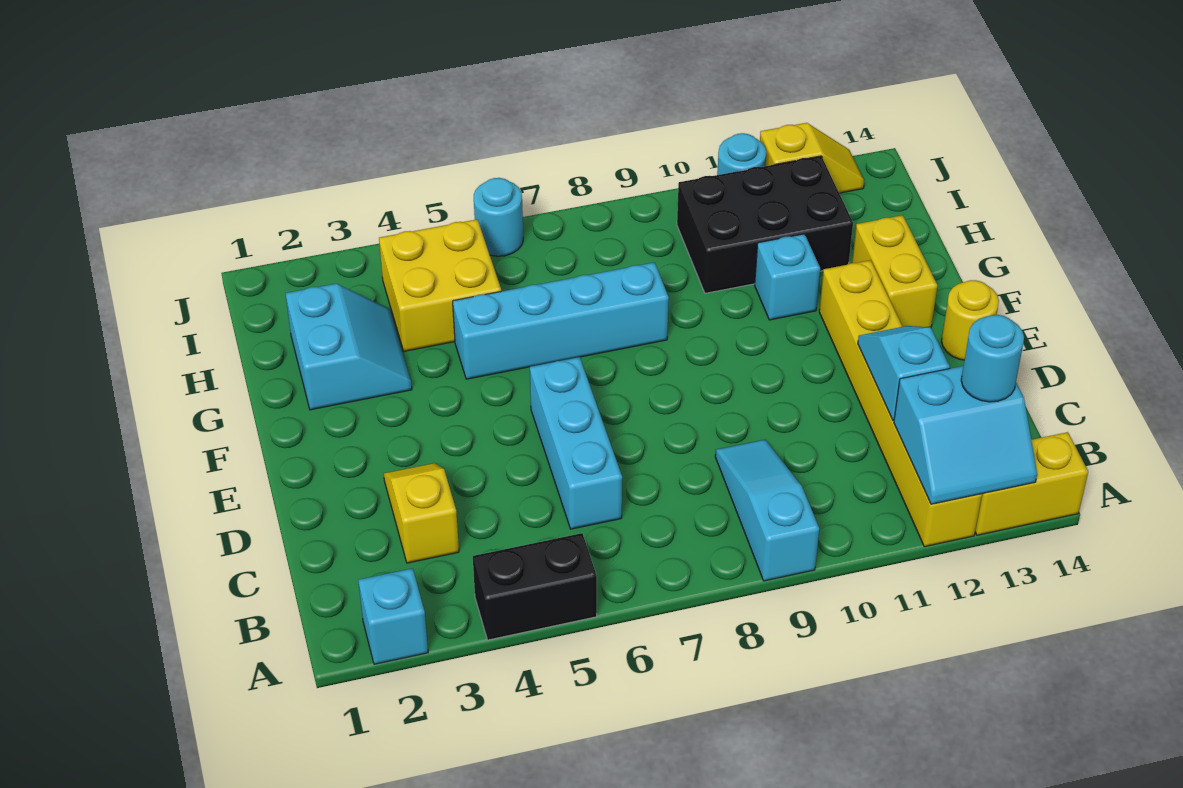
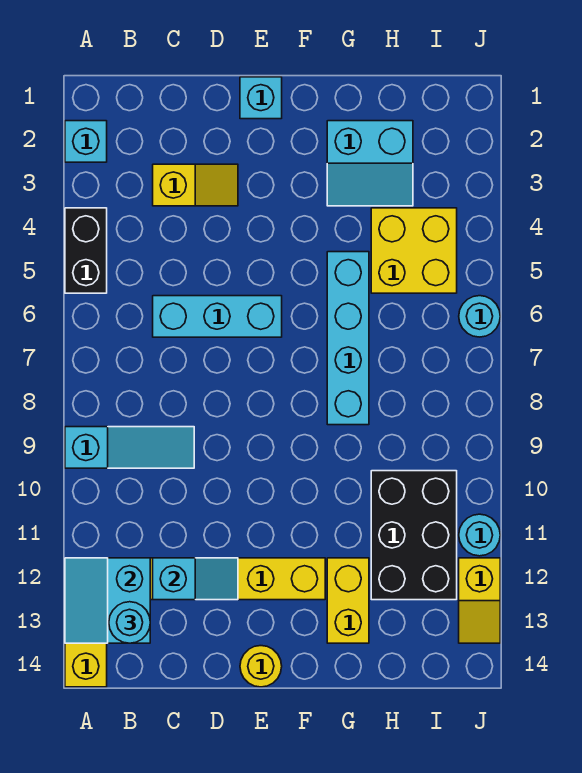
yellow 1x2 brick [852,215,938,327] -> yellow 1x2 brick turned to [327,558,369,643]
cyan 1x1 brick [755,234,820,320] -> cyan 1x1 brick moved to [240,77,282,119]

